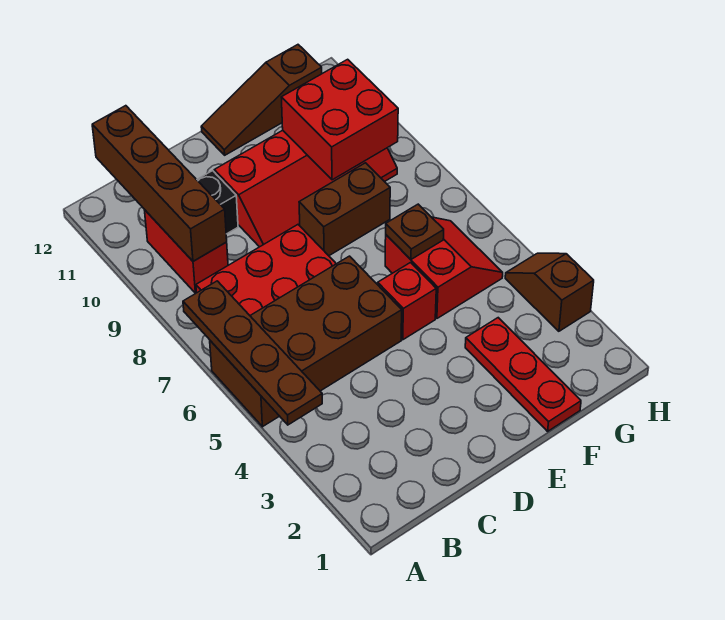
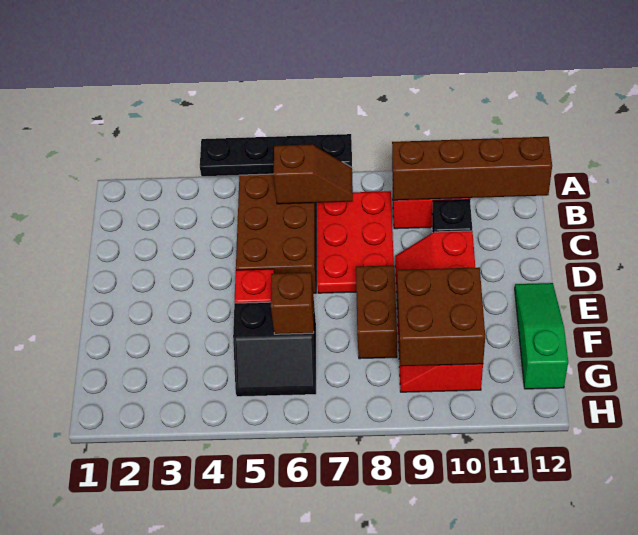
brown 1x4 plate [183,281,322,425] -> black 1x4 plate [200,134,352,176]
brown 1x3 slope [201,45,322,155] -> green 1x3 slope [515,283,568,389]
red 1x3 plate [465,318,581,431] -> none
red 2x2 slope [385,217,503,318] -> black 2x2 slope [233,302,316,397]
brown 1x1 plate [386,204,444,259] -> brown 1x1 brick [271,272,314,334]
red 2x2 brick [281,59,398,180] -> brown 2x2 brick [397,267,485,366]
brown 1x2 slope [505,253,594,331] -> brown 1x2 slope moved to [274,144,353,204]

